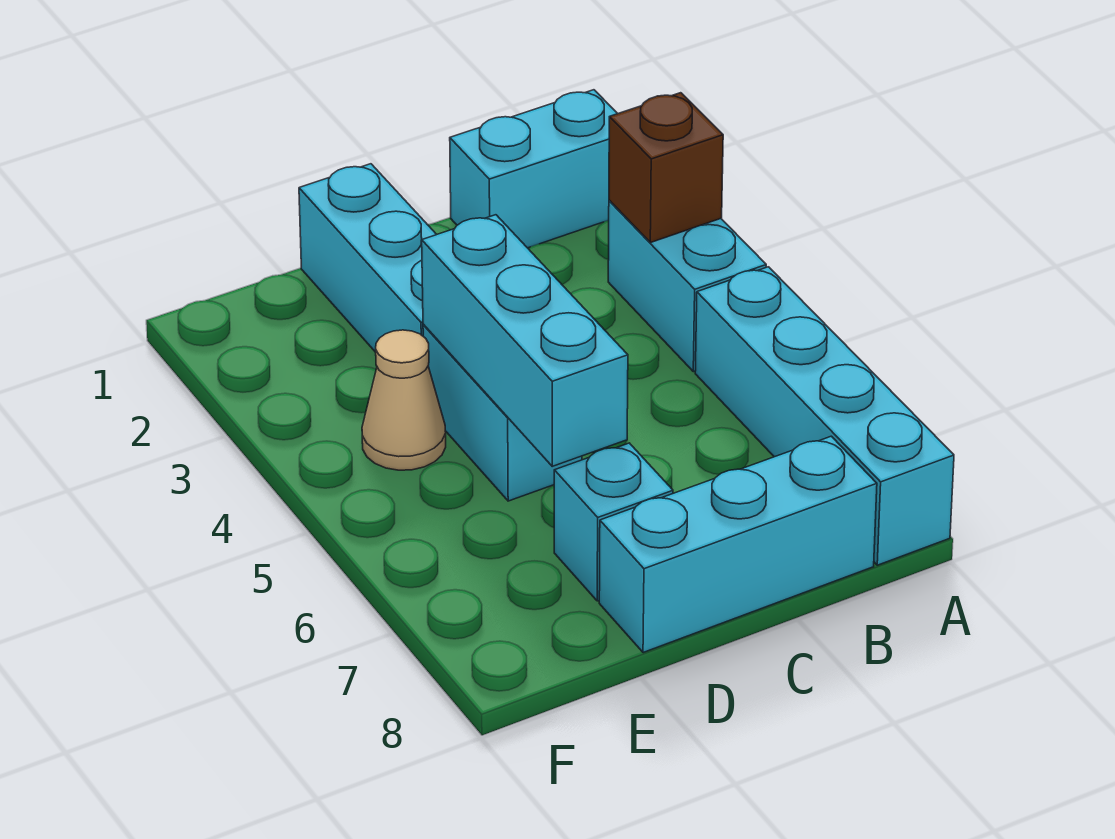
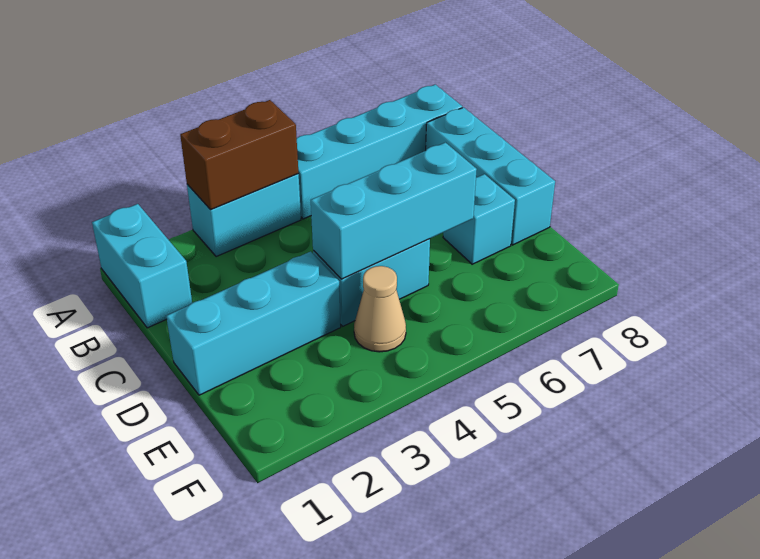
brown 1x1 brick [609,93,723,243] -> brown 1x2 brick [180,100,298,210]

